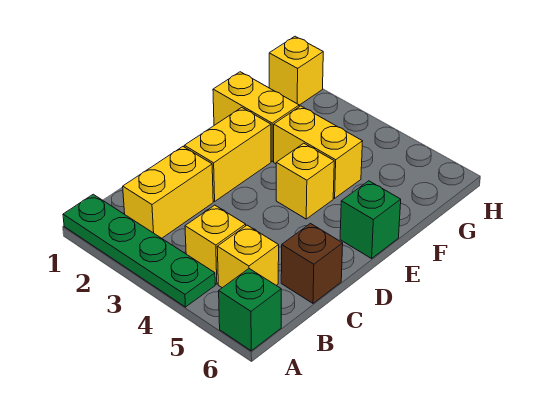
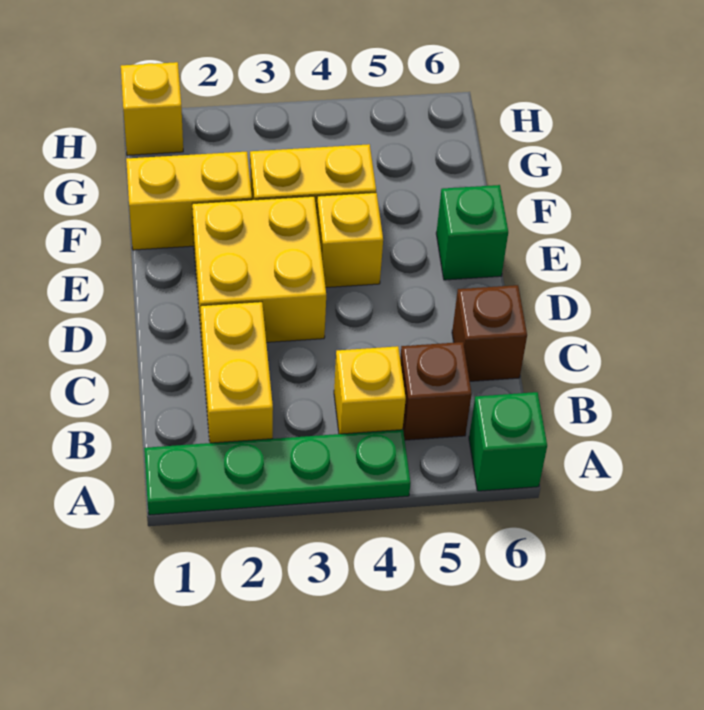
yellow 1x1 brick [217,225,279,288] -> brown 1x1 brick [400,342,472,440]
yellow 1x2 brick [184,108,271,201] -> yellow 2x2 brick [192,196,326,342]

